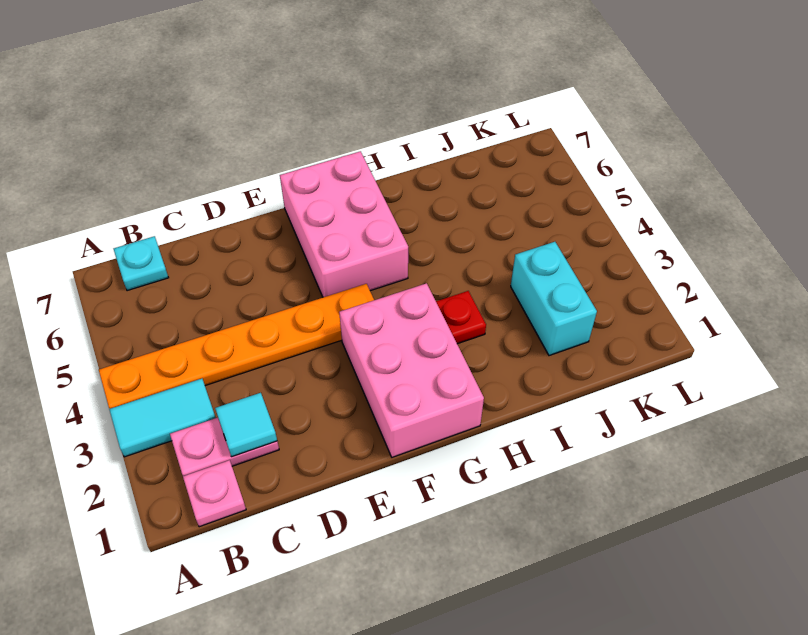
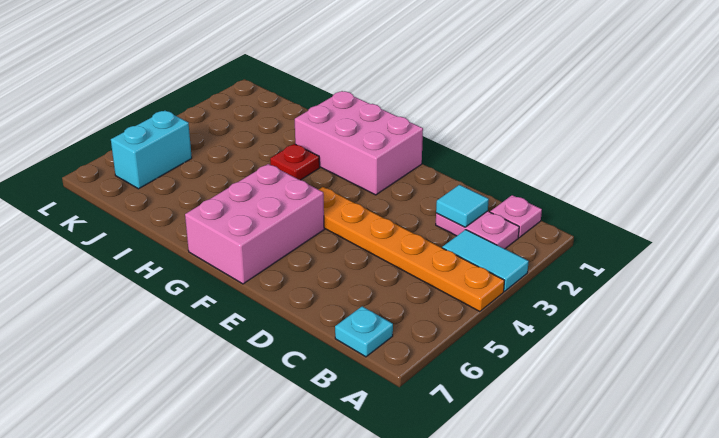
pink 2x3 brick [339,283,484,457] -> pink 2x3 brick turned to [295,91,423,195]
cyan 1x2 brick [511,242,597,356] -> cyan 1x2 brick moved to [111,111,192,189]

